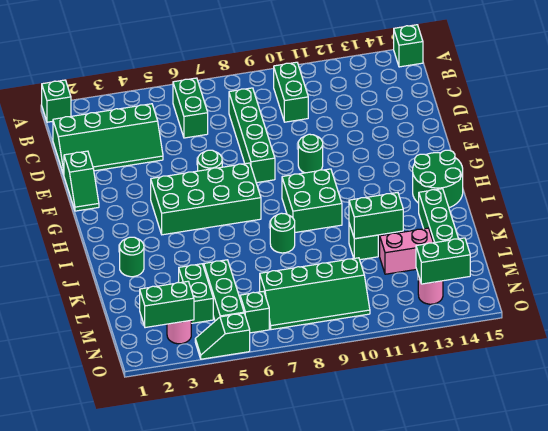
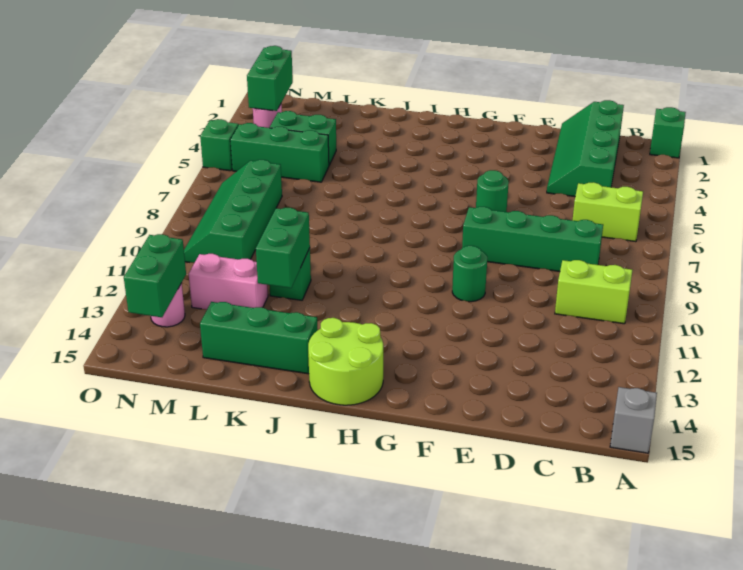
green 1x1 brick [394,25,423,67] -> grey 1x1 brick [610,387,657,453]
green 1x2 brick [173,78,208,138] -> lime 1x2 brick [573,182,643,242]
green 1x2 brick [274,62,308,122] -> lime 1x2 brick [555,260,632,324]
green 1x2 slope [64,151,99,211] -> none
green 2x4 brick [151,163,261,235] -> none
green 2x2 brick [282,169,342,232] -> none
green 2x2 round brick [413,150,463,208] -> lime 2x2 round brick [308,318,383,405]
green 1x1 round brick [120,237,144,277] -> none
green 1x1 round brick [270,213,295,253] -> none
pink 1x2 brick [380,228,433,274] -> pink 1x2 brick turned to [189,254,268,310]
green 1x1 brick [240,291,269,333] -> none

